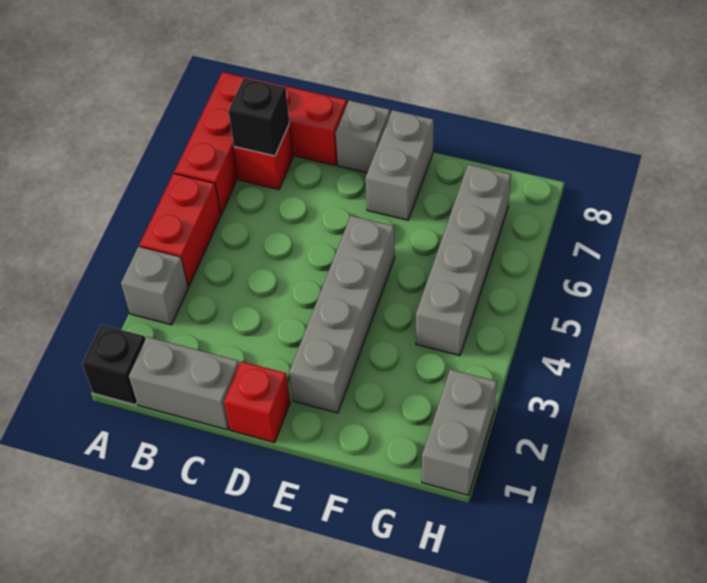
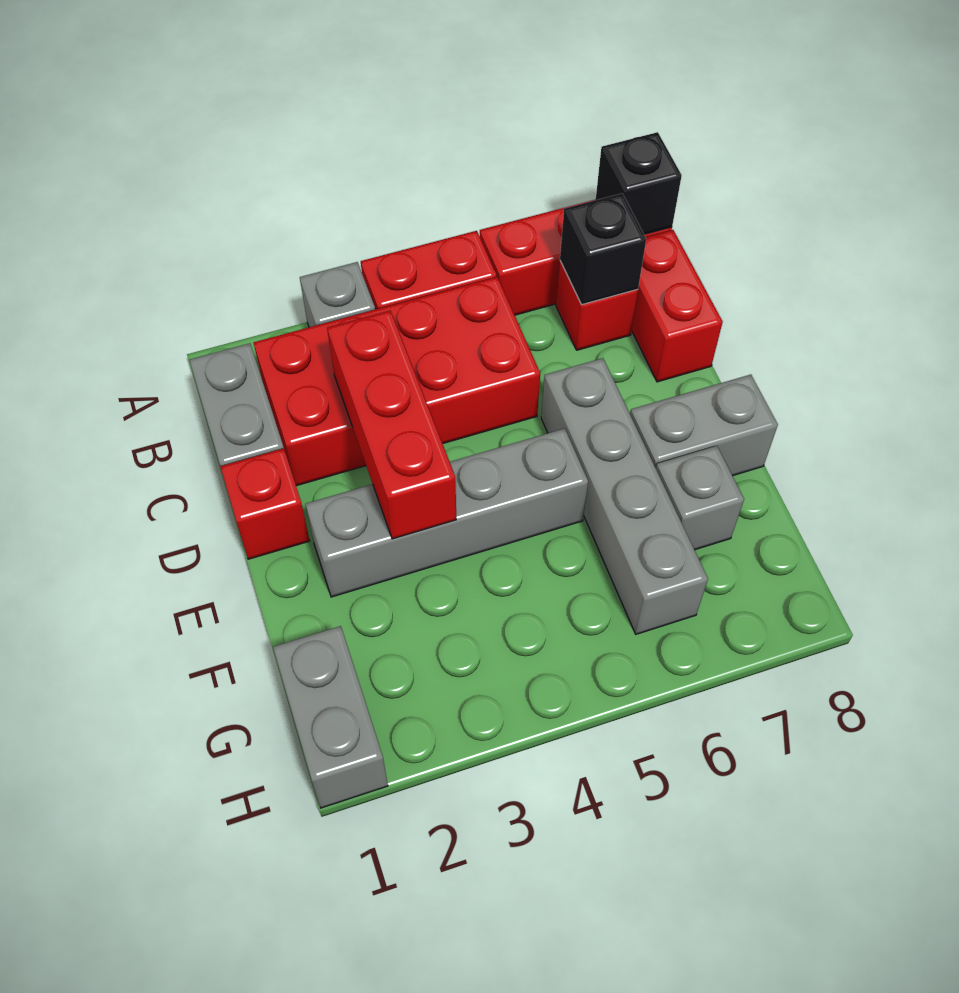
black 1x1 brick [82,325,146,405] -> black 1x1 brick moved to [596,132,682,234]
none -> red 2x4 brick [254,277,540,486]
none -> red 1x3 brick [327,311,456,539]
grey 1x1 brick [336,100,390,173] -> grey 1x1 brick moved to [656,446,744,550]
grey 1x4 brick [416,164,511,355] -> grey 1x4 brick turned to [541,358,708,634]
grey 1x2 brick [422,369,497,495] -> grey 1x2 brick turned to [273,626,388,808]

